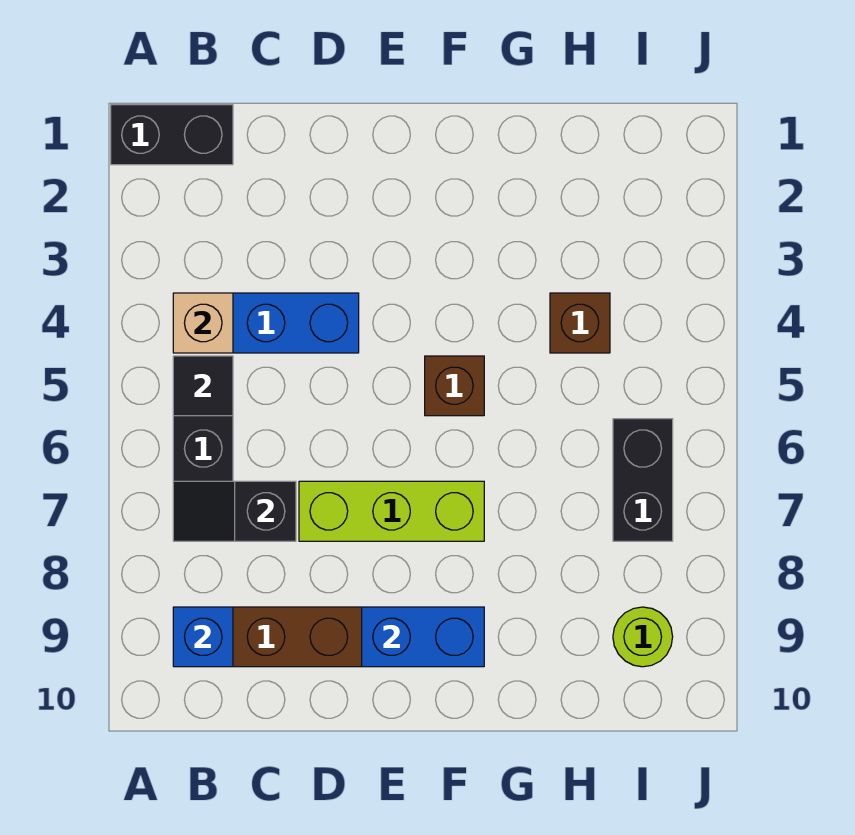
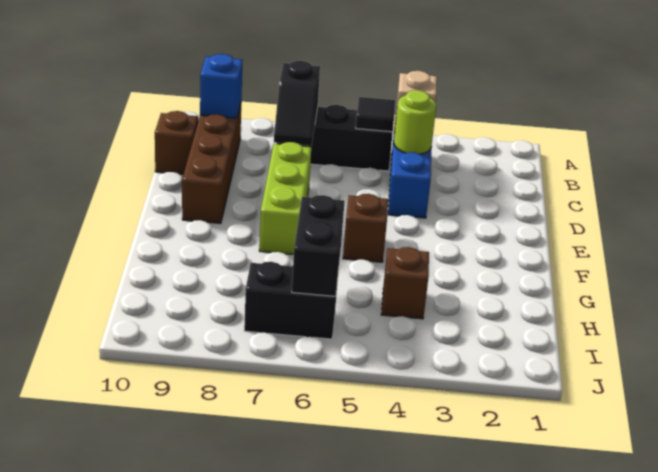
black 1x2 brick [111,105,233,165] -> black 1x2 brick moved to [292,195,345,296]
black 1x2 slope [173,481,296,541] -> black 1x2 slope turned to [274,61,320,146]
none -> brown 1x1 brick [155,111,198,174]
blue 1x2 brick [362,607,484,667] -> none
lime 1x1 round brick [613,607,673,667] -> lime 1x1 round brick moved to [394,90,436,154]

